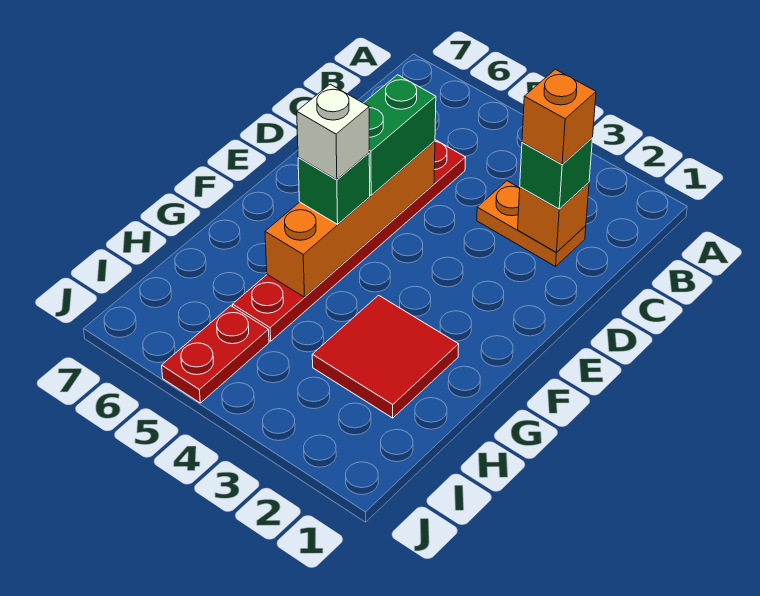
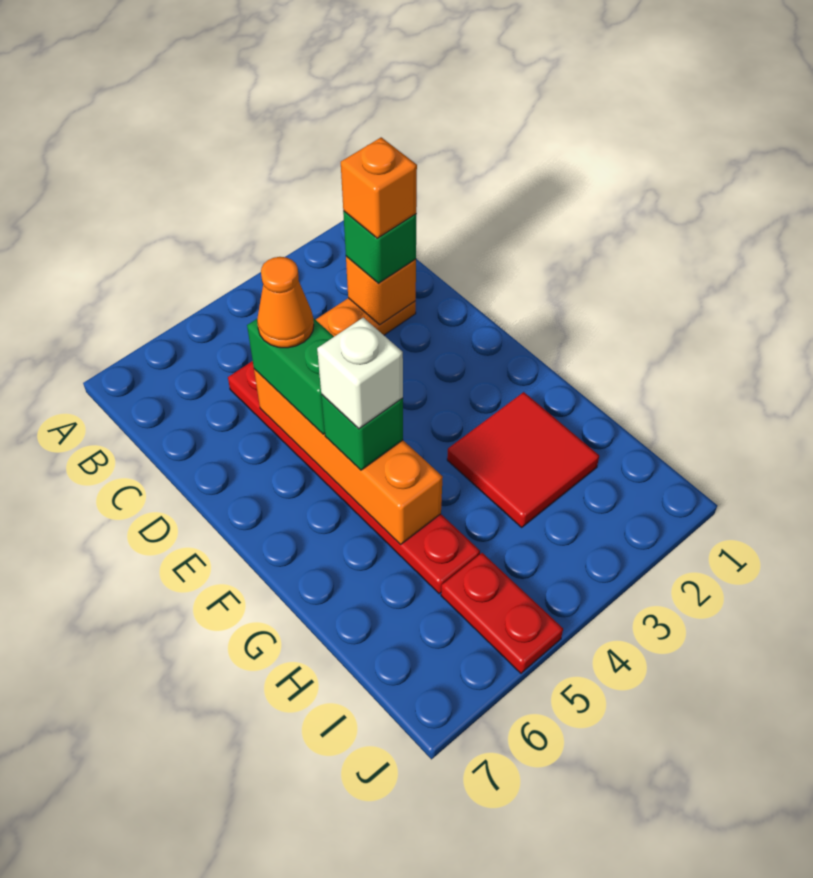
none -> orange 1x1 cone [257,257,314,348]

